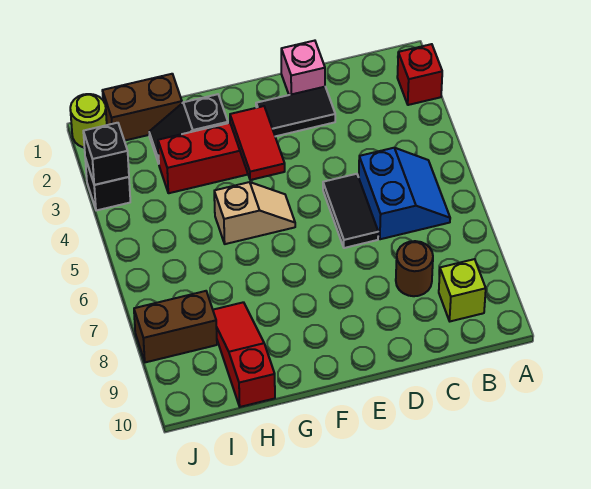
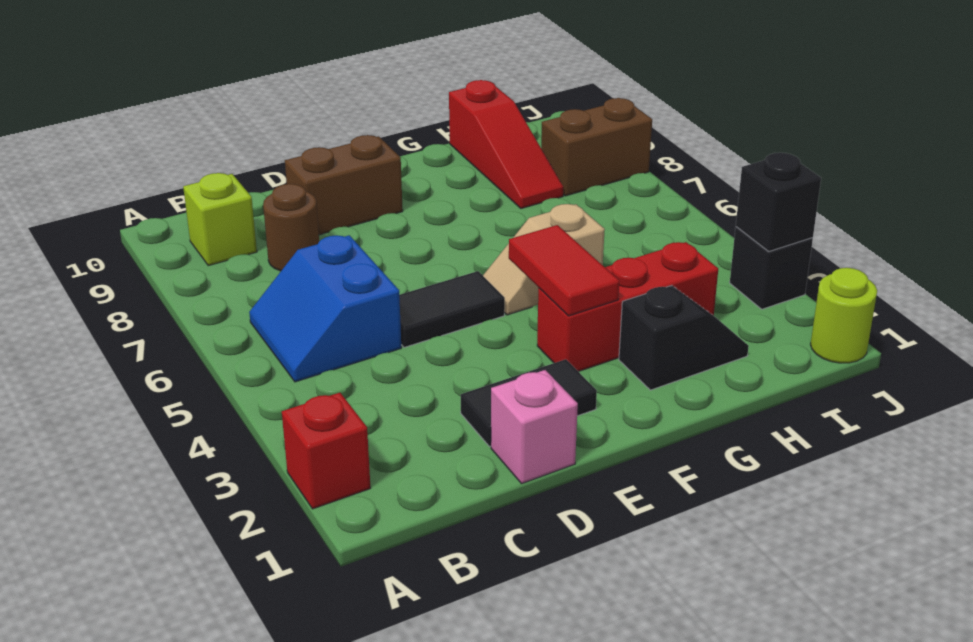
black 1x2 tile [323,174,378,248] -> black 1x2 tile turned to [399,271,505,347]
brown 1x2 brick [102,74,182,141] -> brown 1x2 brick moved to [285,135,403,235]

